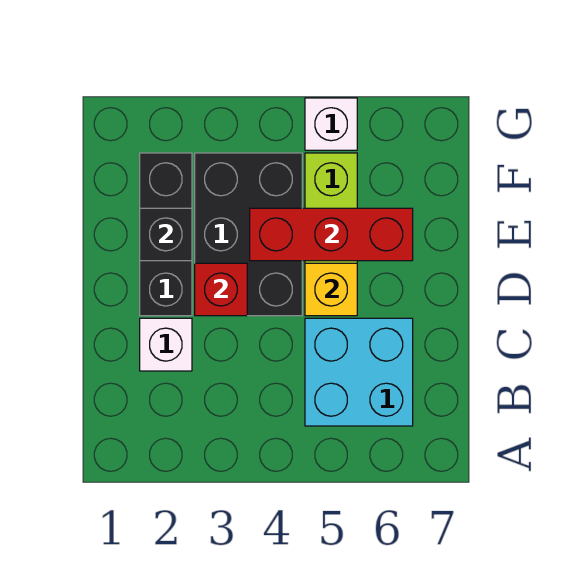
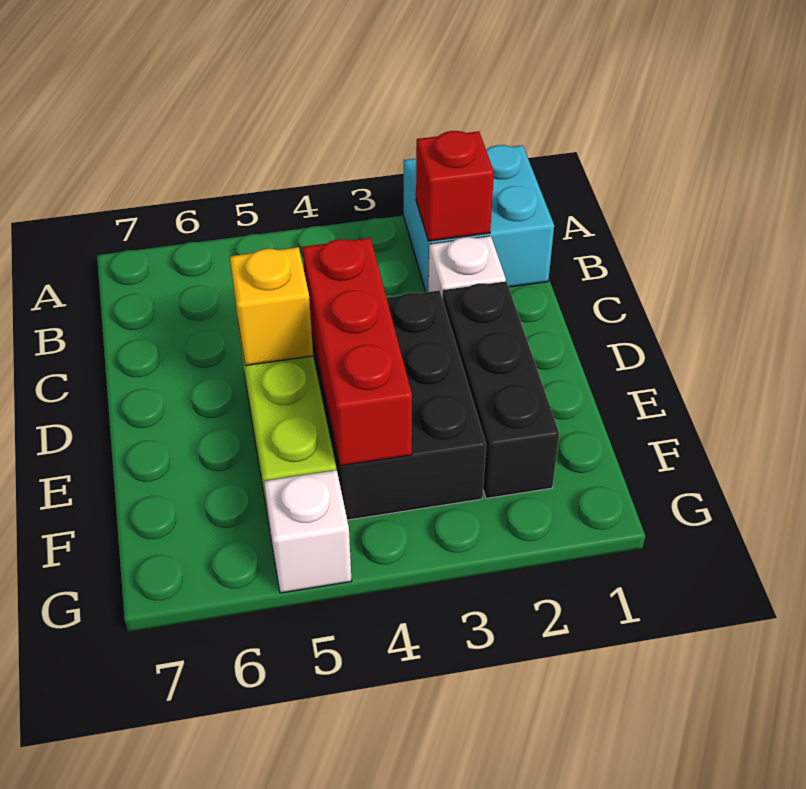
cyan 2x2 brick [305,318,413,426] -> cyan 2x2 brick moved to [404,145,554,292]
red 1x1 brick [195,263,247,316] -> red 1x1 brick moved to [416,131,494,241]
black 1x1 brick [140,208,192,261] -> none
red 1x3 brick [250,208,413,261] -> red 1x3 brick turned to [302,238,412,466]

